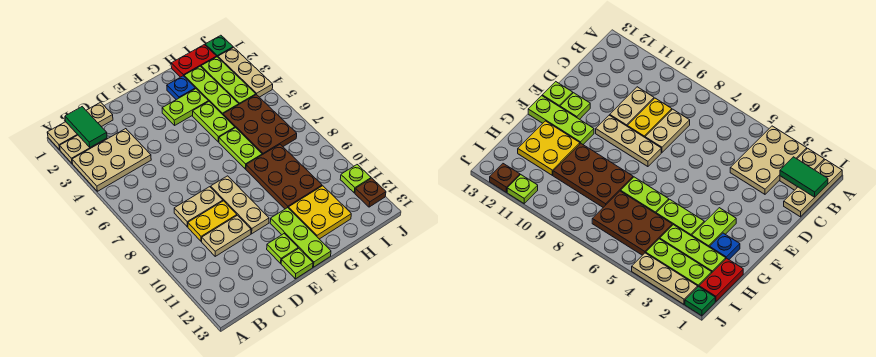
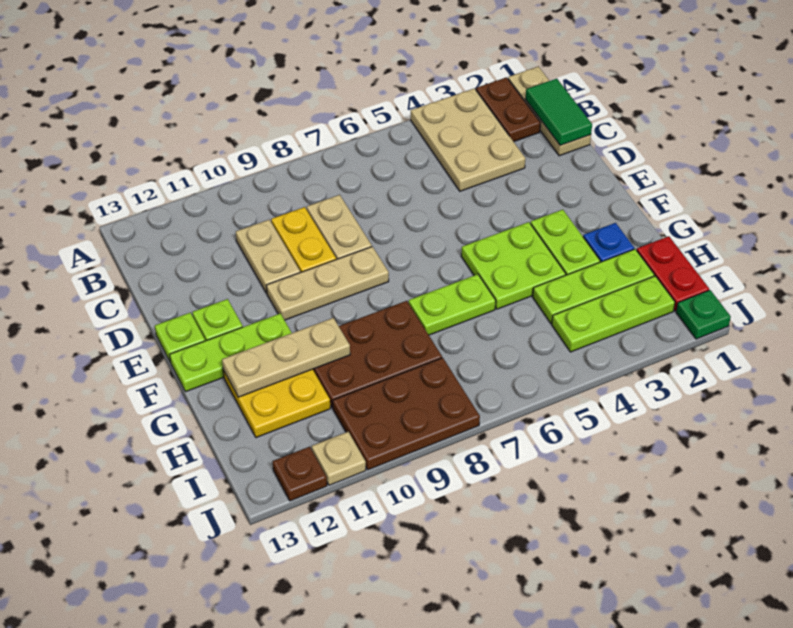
tan 1x2 plate [60,135,107,164] -> brown 1x2 plate [476,77,540,142]
green 1x2 tile [65,107,107,147] -> green 1x2 tile turned to [526,79,592,145]
lime 1x2 plate [193,102,235,142] -> lime 2x2 plate [461,222,566,309]
brown 2x3 plate [223,95,297,155] -> brown 2x3 plate moved to [333,358,480,470]
tan 1x3 plate [218,47,273,97] -> tan 1x3 plate moved to [222,318,350,397]
lime 1x1 plate [340,165,371,193] -> tan 1x1 plate [312,432,366,485]

